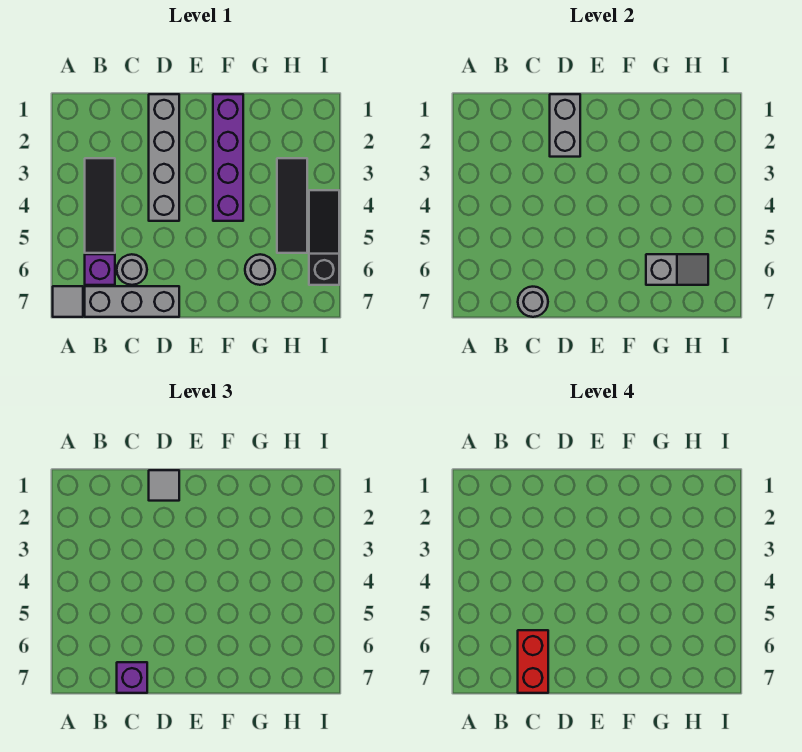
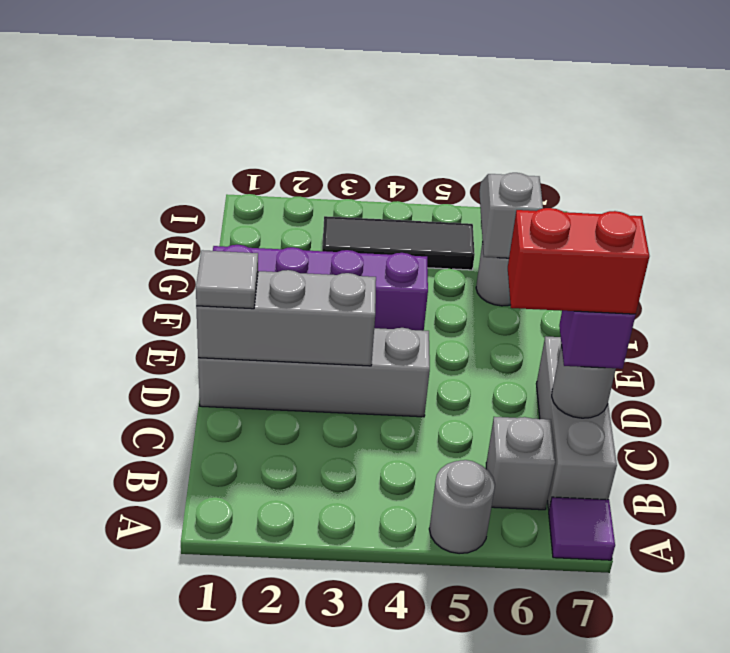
grey 1x1 tile [53,286,83,317] -> purple 1x1 tile [549,497,615,560]
black 1x3 tile [85,158,115,253] -> none
purple 1x1 brick [85,254,115,285] -> grey 1x1 brick [486,417,555,510]
grey 1x1 round brick [117,254,147,285] -> grey 1x1 round brick moved to [429,460,495,554]
grey 1x2 brick [550,94,580,157] -> grey 1x3 brick [196,270,376,366]
black 1x3 slope [309,190,339,285] -> none

